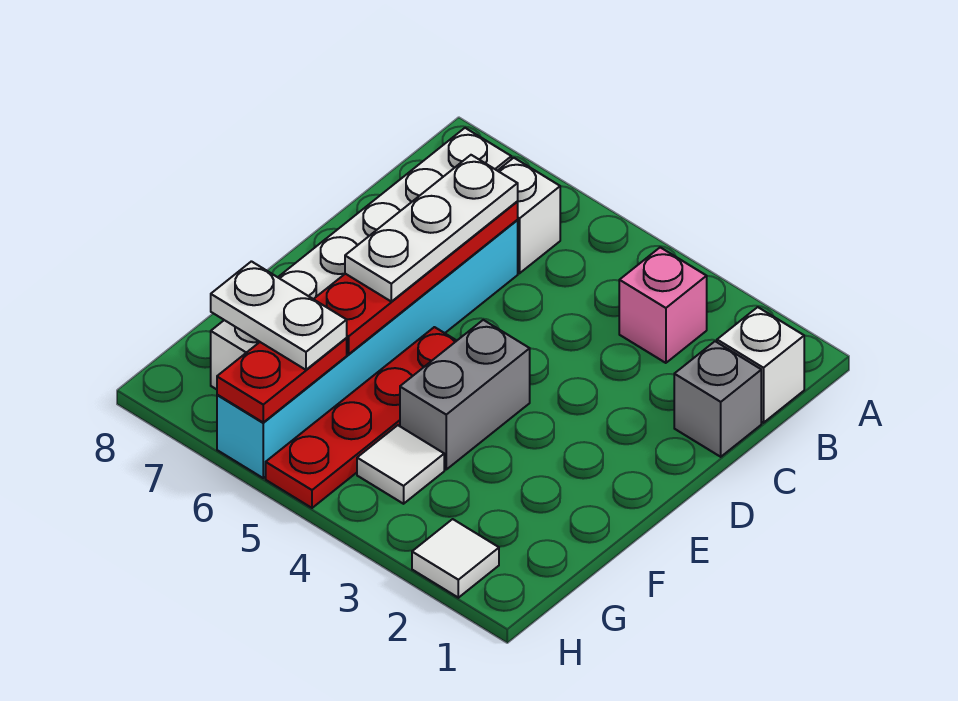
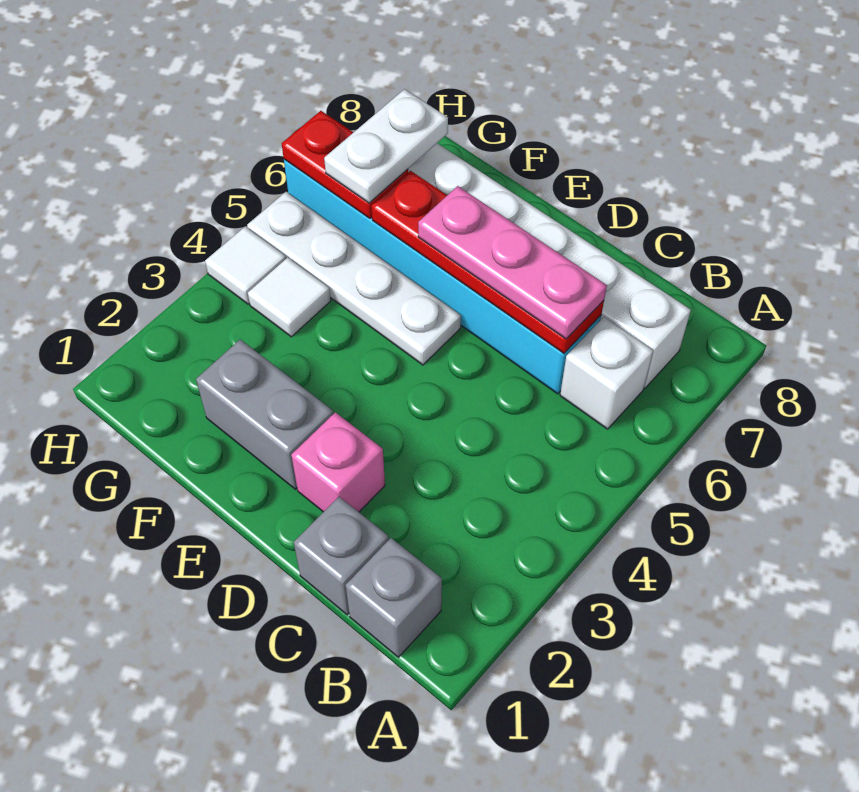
white 1x1 brick [717,307,804,423] -> grey 1x1 brick [346,538,442,657]
pink 1x1 brick [619,247,707,363] -> pink 1x1 brick moved to [291,412,385,512]
white 1x3 plate [345,155,518,302] -> pink 1x3 plate [418,186,607,339]
grey 1x2 brick [400,320,530,469] -> grey 1x2 brick moved to [196,339,333,489]
red 1x4 plate [266,327,457,508] -> white 1x4 plate [247,192,461,365]
white 1x1 tile [412,519,499,598] -> white 1x1 tile moved to [205,227,286,304]

